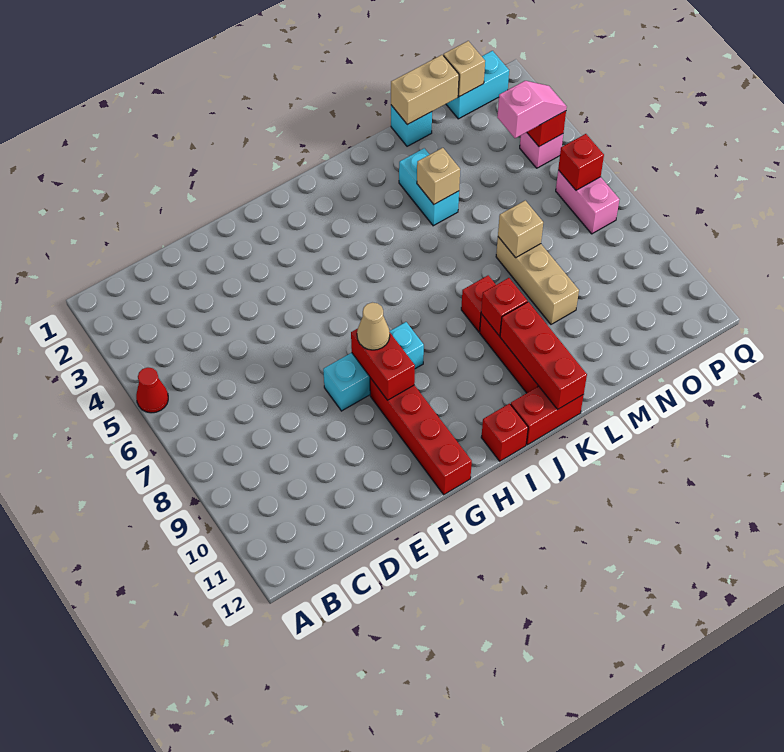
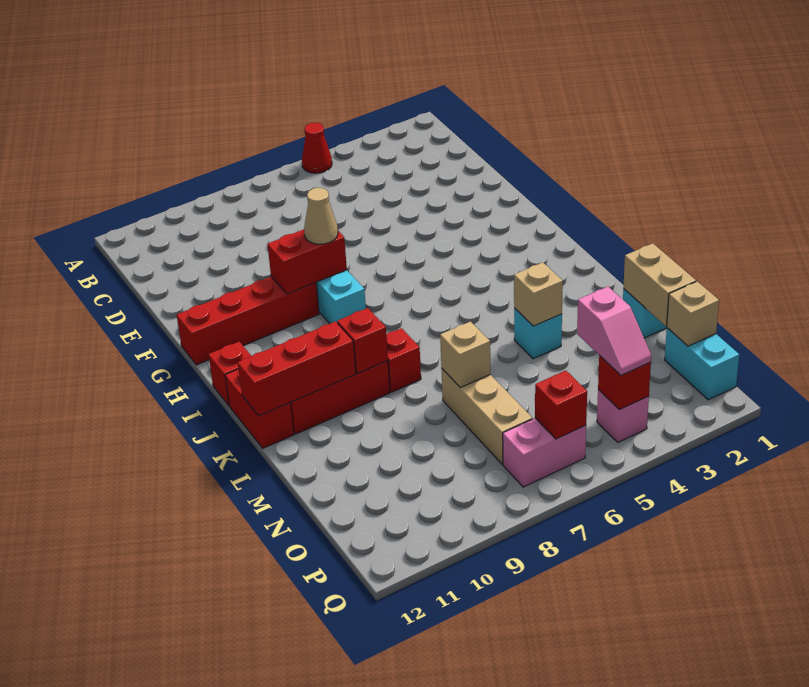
cyan 1x2 brick [399,148,459,226] -> cyan 1x1 brick [514,308,562,359]
tan 1x3 brick [496,237,579,324] -> tan 1x3 brick turned to [441,368,532,464]

